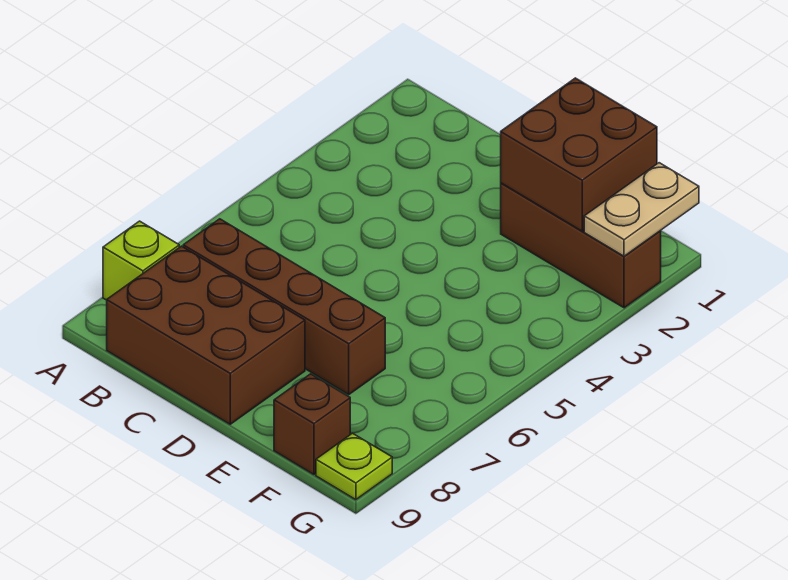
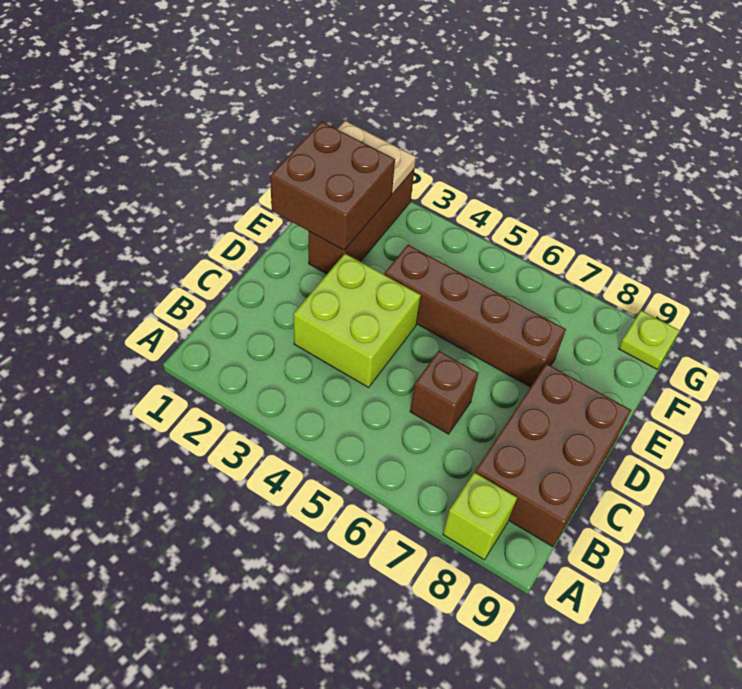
brown 1x4 brick [183,219,385,395] -> brown 1x4 brick turned to [384,245,566,387]
none -> lime 2x2 brick [293,254,421,387]
brown 1x1 brick [274,374,350,474] -> brown 1x1 brick moved to [410,351,478,434]

